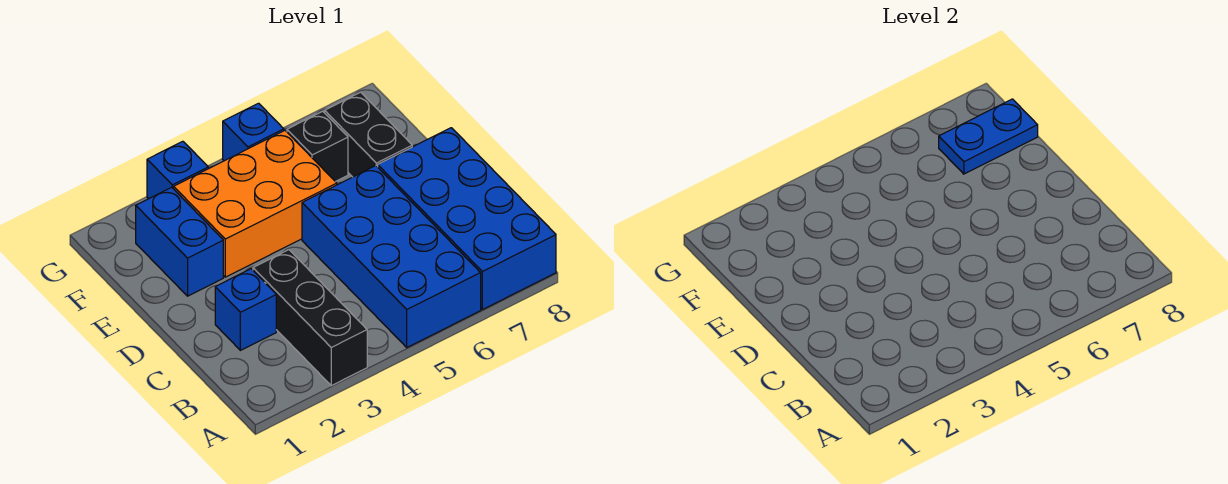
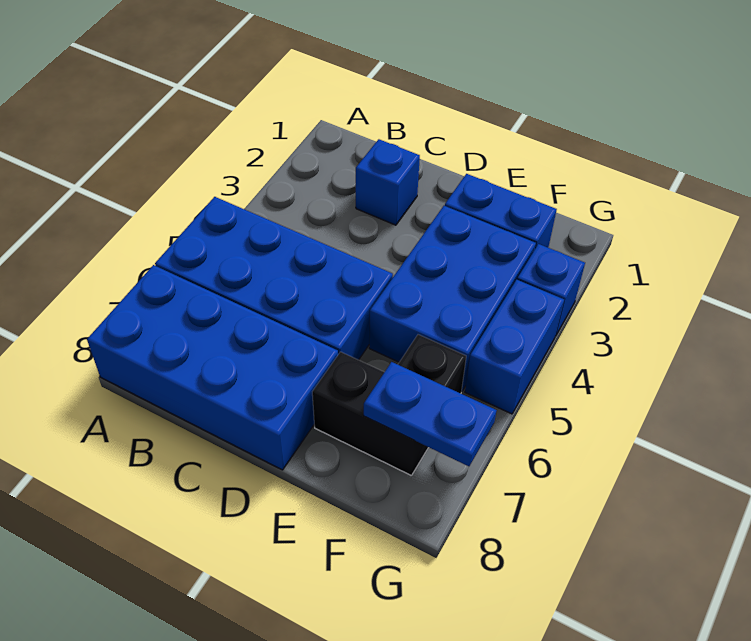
black 1x3 brick [253,250,367,386] -> none
orange 2x3 brick [174,131,337,277] -> blue 2x3 brick [369,206,536,391]
blue 1x2 plate [939,99,1038,174] -> blue 1x2 plate turned to [364,362,497,466]
blue 1x1 brick [223,103,284,161] -> blue 1x2 brick [465,280,564,414]

